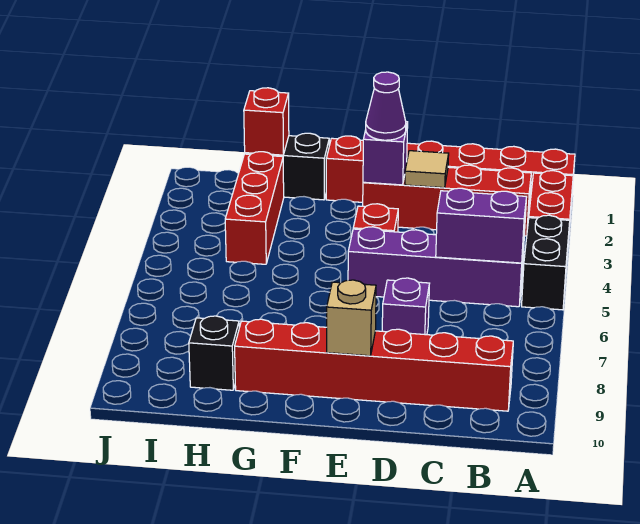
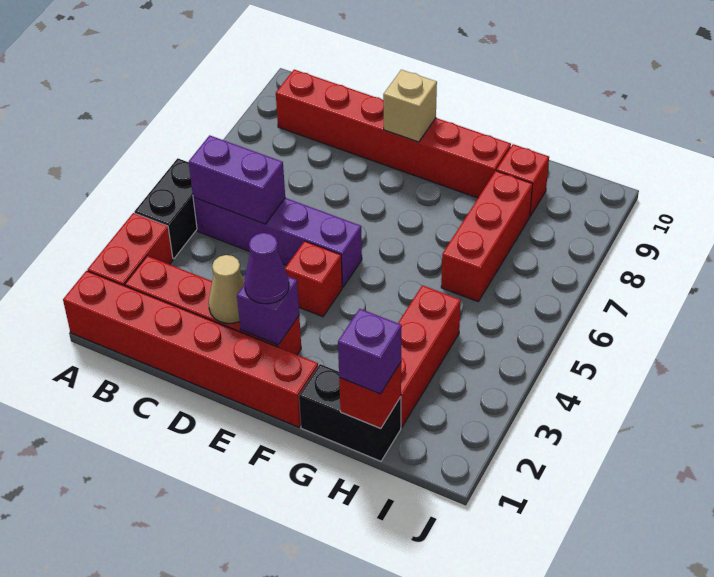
tan 1x1 tile [405,151,449,188] -> tan 1x1 cone [209,255,244,323]
purple 1x1 brick [382,278,430,335] -> purple 1x1 brick moved to [338,309,402,394]
none -> red 1x3 brick [441,171,533,301]
black 1x1 brick [189,316,239,390] -> red 1x1 brick [496,144,549,216]

